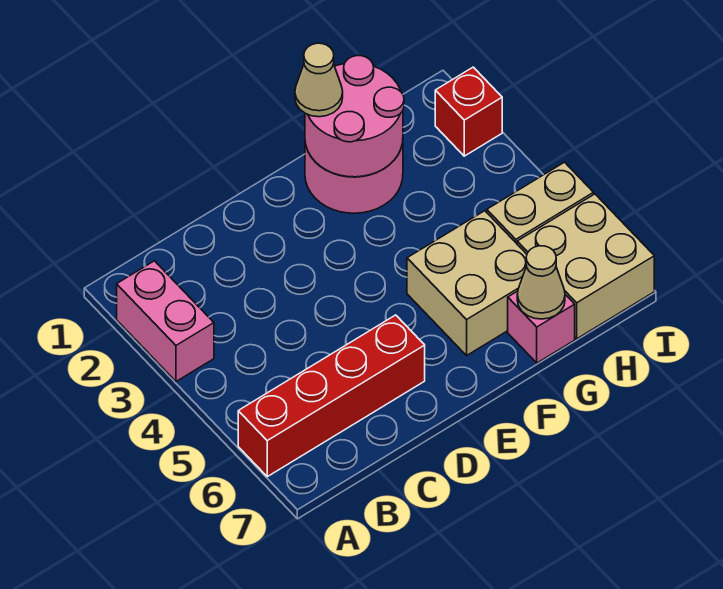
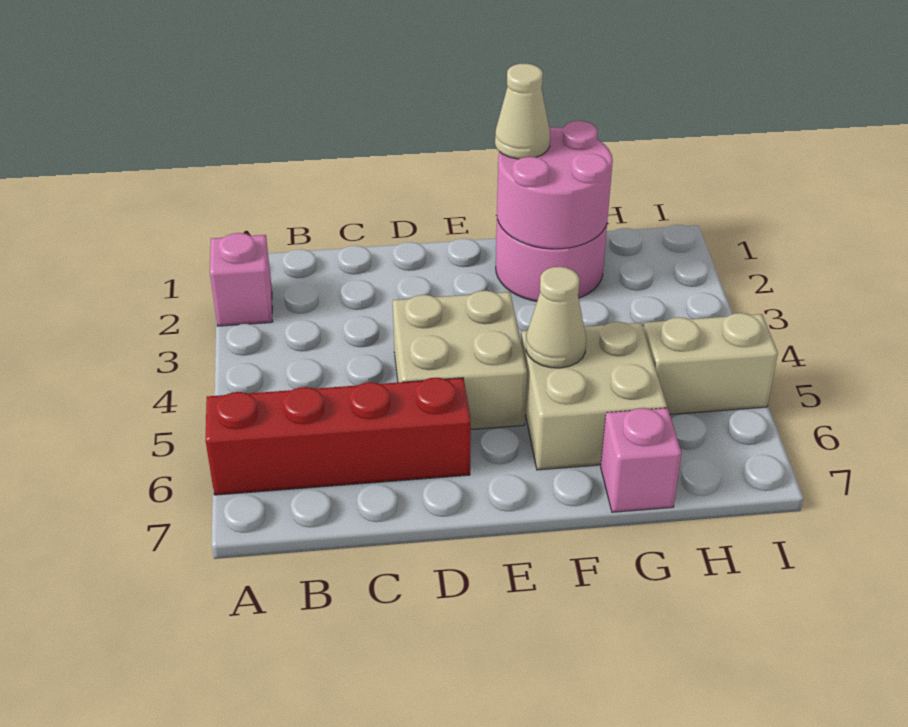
pink 1x2 brick [117,261,214,381] -> pink 1x1 brick [210,233,273,326]
tan 1x1 cone [517,246,565,319] -> tan 1x1 cone moved to [526,267,586,368]
tan 2x2 brick [517,194,654,339] -> tan 2x2 brick moved to [393,291,527,429]
red 1x1 brick [435,67,502,156] -> none

